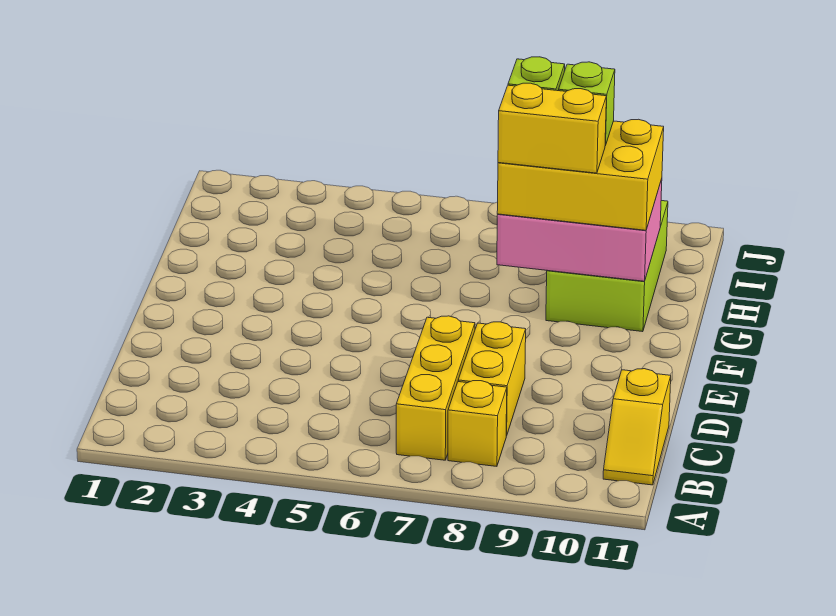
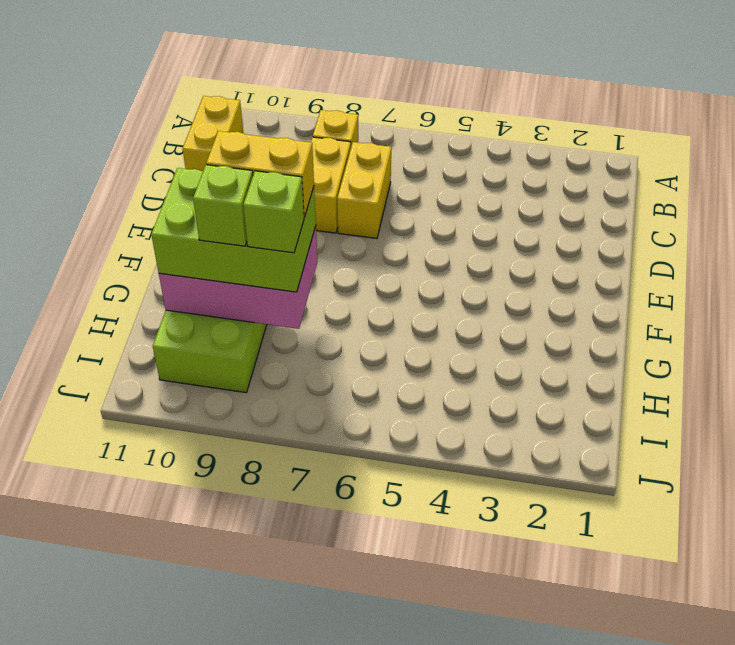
yellow 1x3 brick [396,316,475,460] -> yellow 1x2 brick [337,142,391,239]
yellow 1x2 slope [603,369,671,485] -> yellow 1x2 brick [183,96,243,171]
yellow 2x3 brick [497,119,664,230] -> lime 2x3 brick [151,168,316,292]

